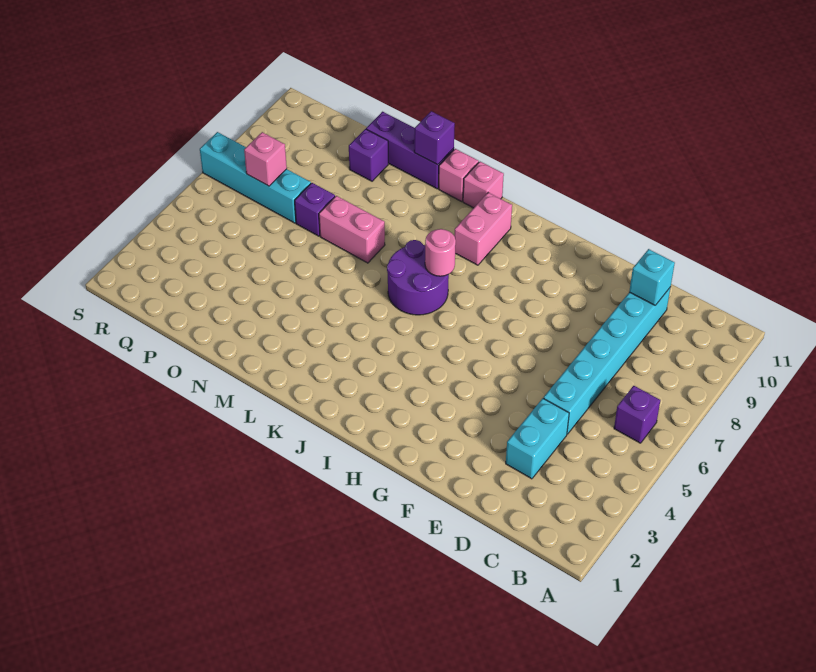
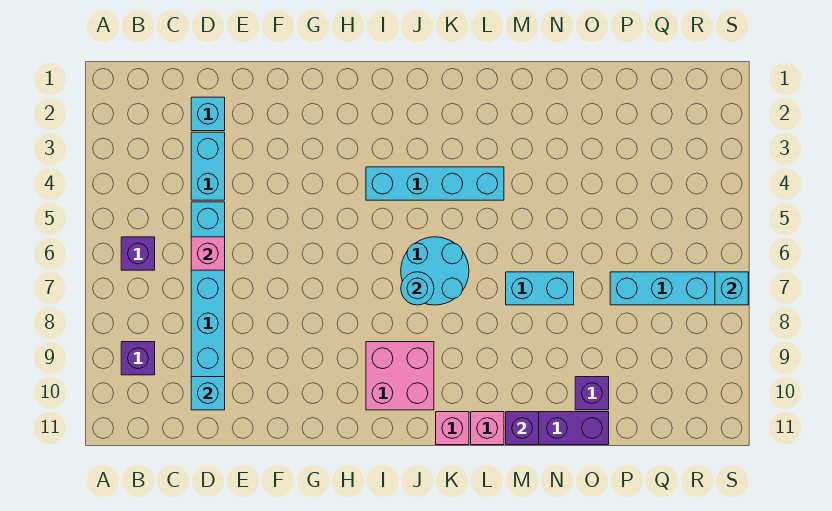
none -> cyan 1x1 brick [191,97,225,131]
none -> cyan 1x4 brick [366,167,504,200]
purple 2x2 round brick [387,240,449,315] -> cyan 2x2 round brick [401,237,469,305]
pink 1x1 round brick [425,229,456,276] -> cyan 1x1 round brick [401,272,434,305]
pink 1x2 brick [454,193,512,265] -> pink 2x2 brick [366,342,434,410]
pink 1x2 brick [319,196,385,263] -> cyan 1x2 brick [506,272,574,305]
purple 1x1 brick [295,183,335,236] -> purple 1x1 brick moved to [121,342,155,375]
pink 1x1 brick [244,132,287,186] -> pink 1x1 brick moved to [191,237,225,270]
none -> cyan 1x1 brick [715,272,748,305]

